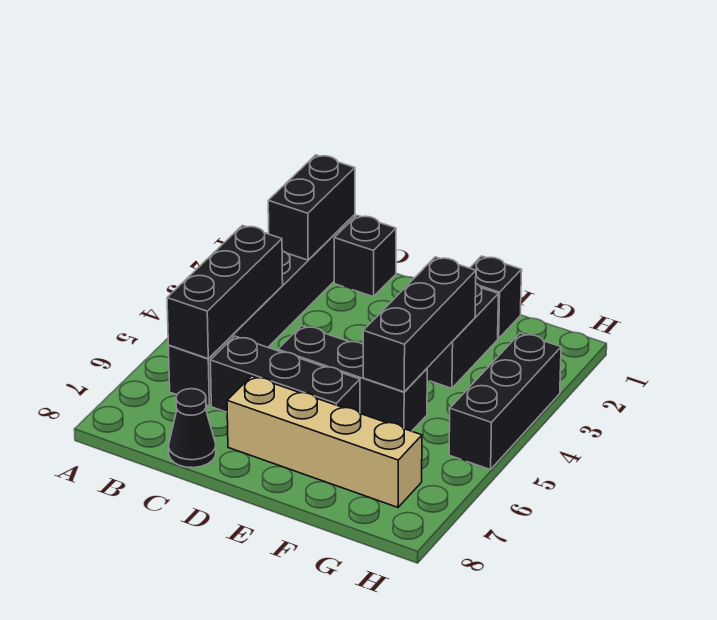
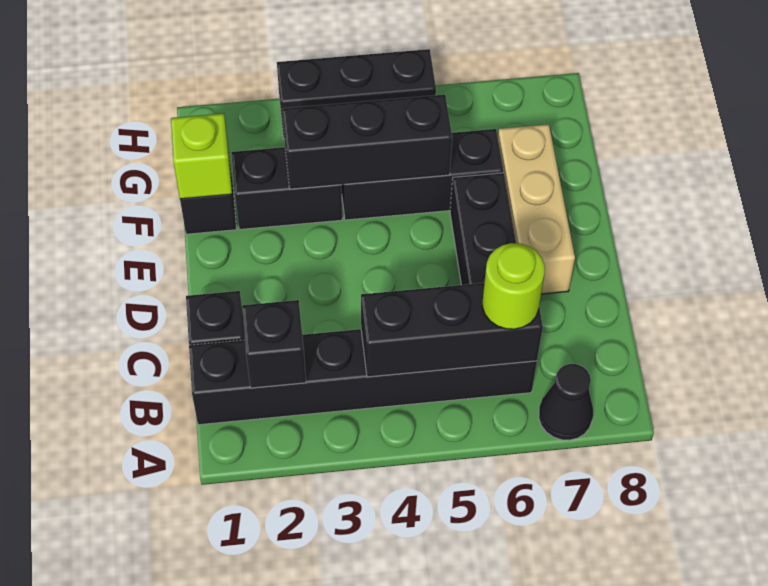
black 1x2 brick [268,155,355,260] -> black 1x1 brick [242,300,306,388]
none -> lime 1x1 round brick [482,243,545,329]
black 1x1 cone [169,389,216,468] -> black 1x1 cone moved to [539,364,593,440]
black 1x3 brick [278,326,427,431] -> black 1x3 brick turned to [341,129,503,220]
tan 1x4 brick [227,376,422,507] -> tan 1x3 brick [498,124,575,294]
none -> lime 1x1 brick [171,113,232,199]

